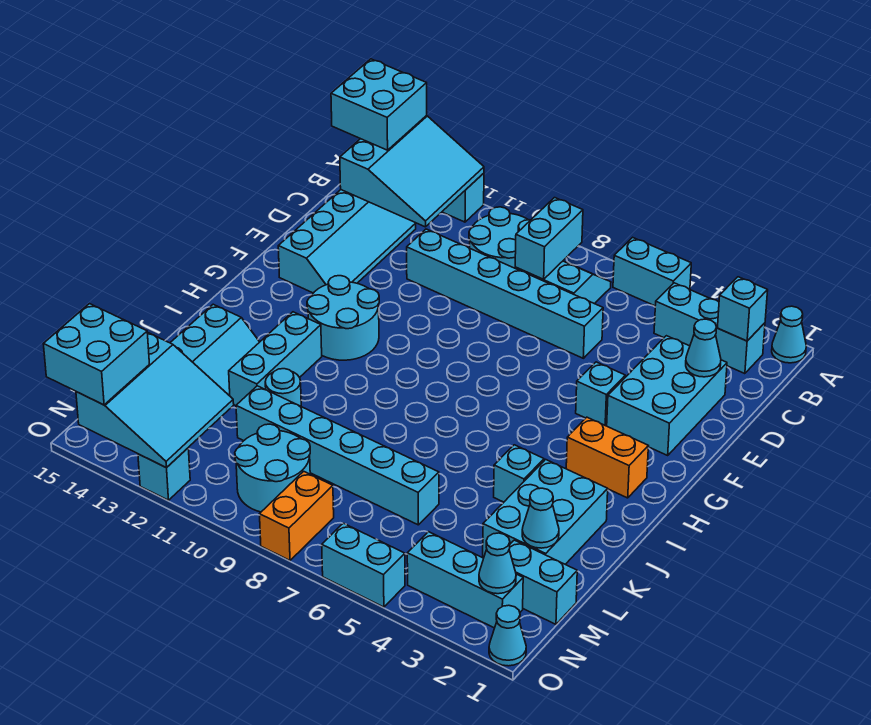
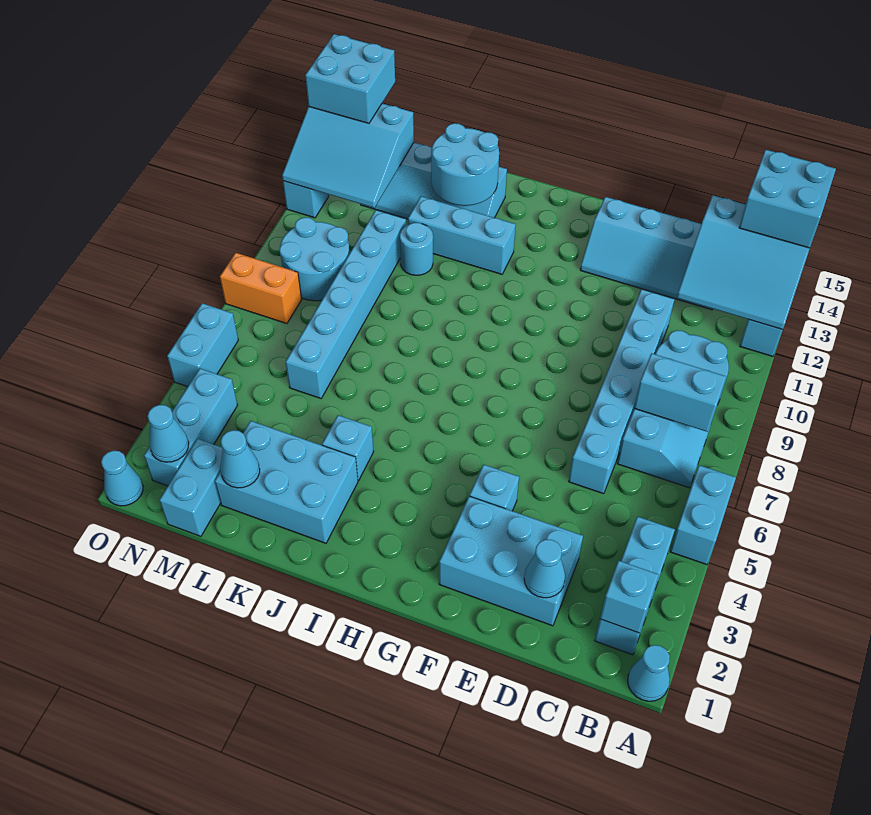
cyan 2x2 round brick [307,276,379,360] -> cyan 2x2 round brick moved to [431,123,499,206]
orange 1x2 brick [566,417,648,498] -> none

